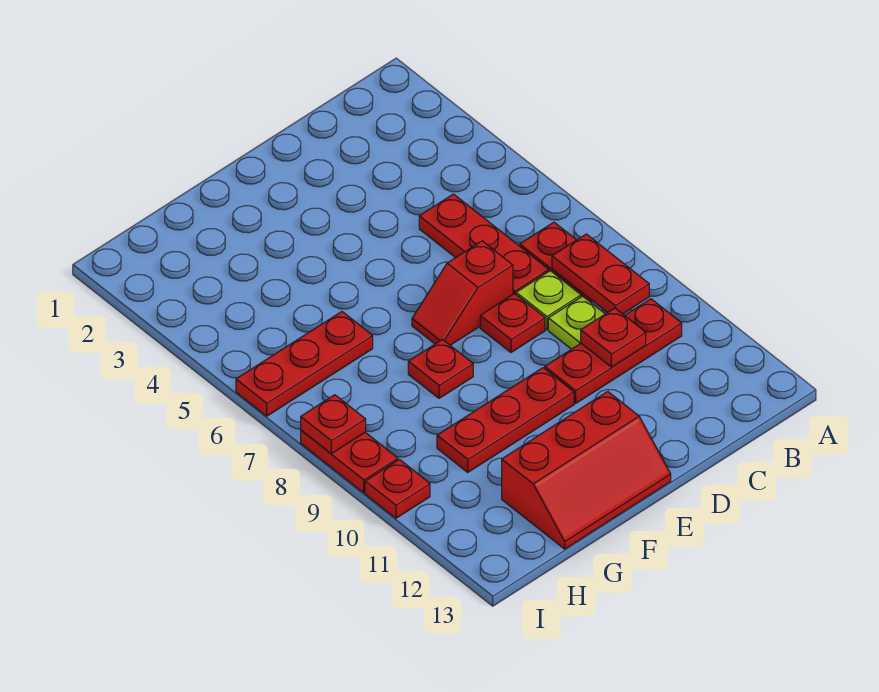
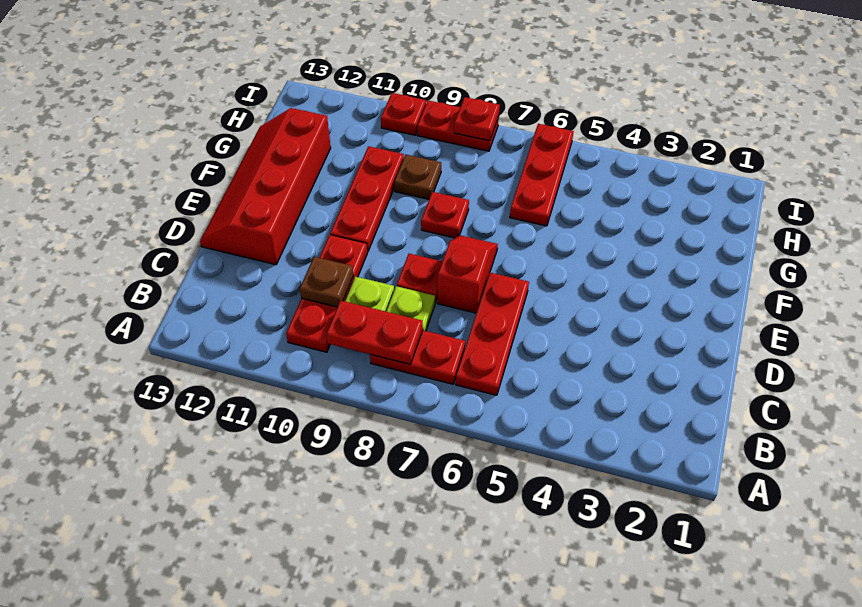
red 1x3 plate [419,194,549,294] -> red 1x3 plate turned to [456,273,529,395]
red 1x1 plate [581,308,646,367] -> brown 1x1 plate [300,257,353,307]
red 2x3 slope [502,391,671,549] -> red 2x4 slope [200,108,331,265]
none -> brown 1x1 plate [394,155,441,199]

